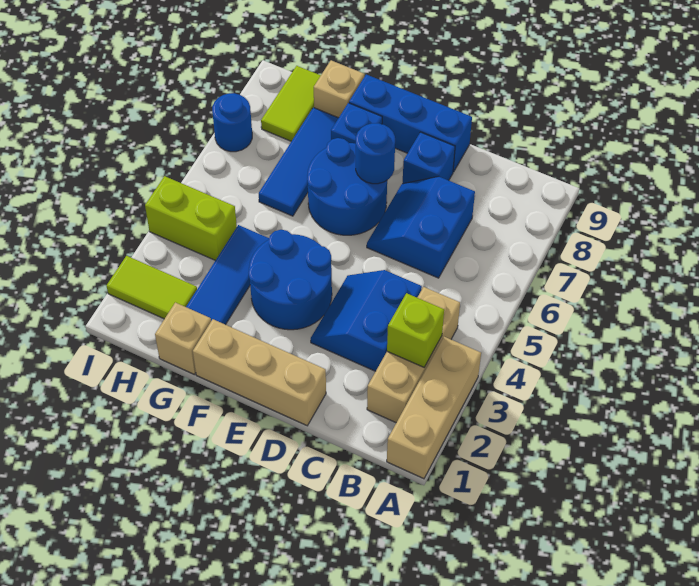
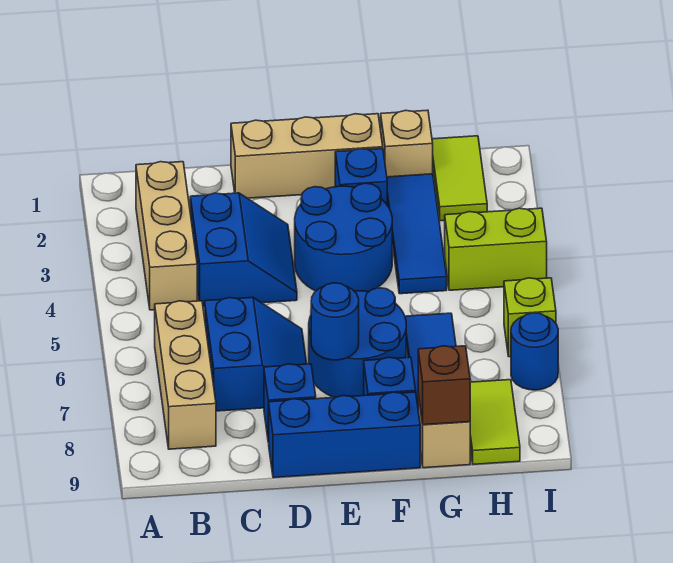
tan 1x3 brick [387,337,481,479] -> tan 1x3 brick moved to [155,301,216,449]
lime 1x1 brick [387,293,444,367] -> lime 1x1 brick moved to [504,278,556,357]
none -> blue 1x1 brick [335,149,387,204]
none -> brown 1x1 brick [418,346,470,425]
lime 1x2 tile [107,256,197,319] -> lime 1x2 tile turned to [432,136,487,221]

